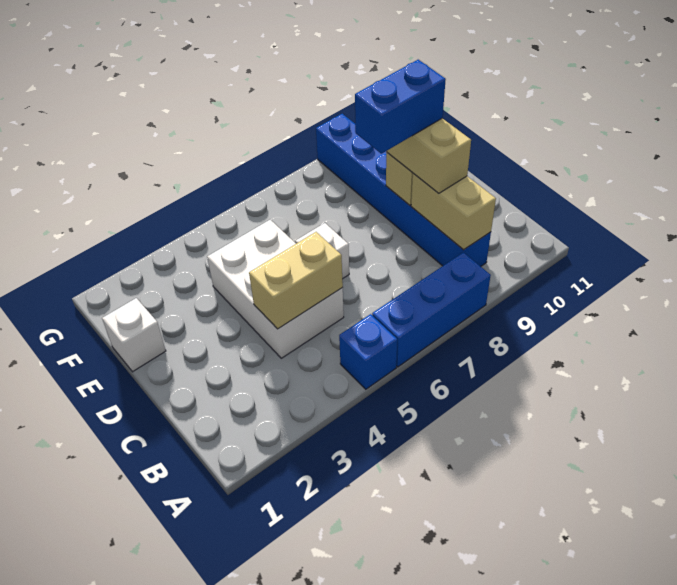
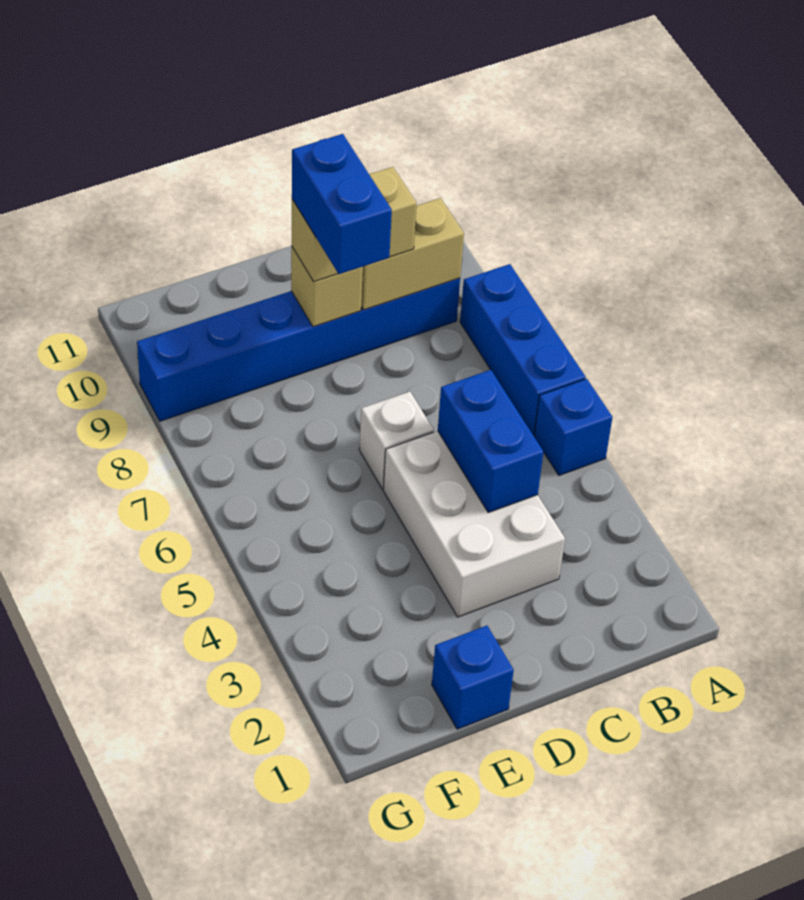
white 2x3 brick [207,220,344,358] -> white 2x3 brick turned to [383,431,565,617]
tan 1x2 brick [249,232,343,329] -> blue 1x2 brick [438,370,543,513]
white 1x1 brick [102,298,166,372] -> blue 1x1 brick [432,626,514,729]

